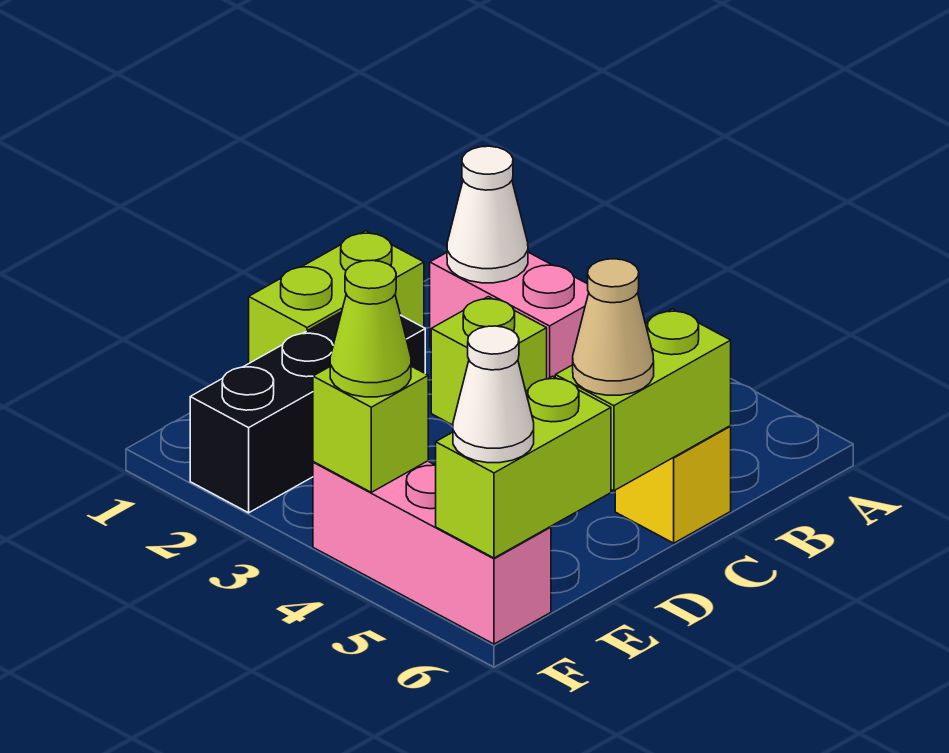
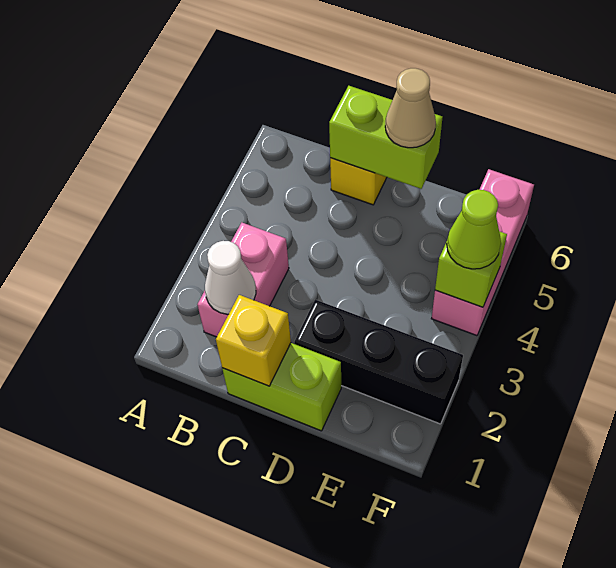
none -> yellow 1x1 brick [216,295,291,386]
lime 1x1 brick [431,297,547,425] -> none
lime 1x2 brick [436,376,611,558] -> none
white 1x1 cone [453,326,534,463] -> none

